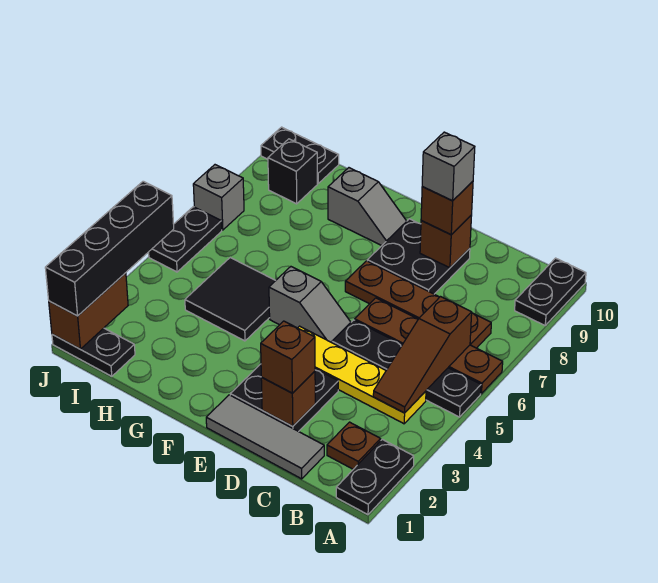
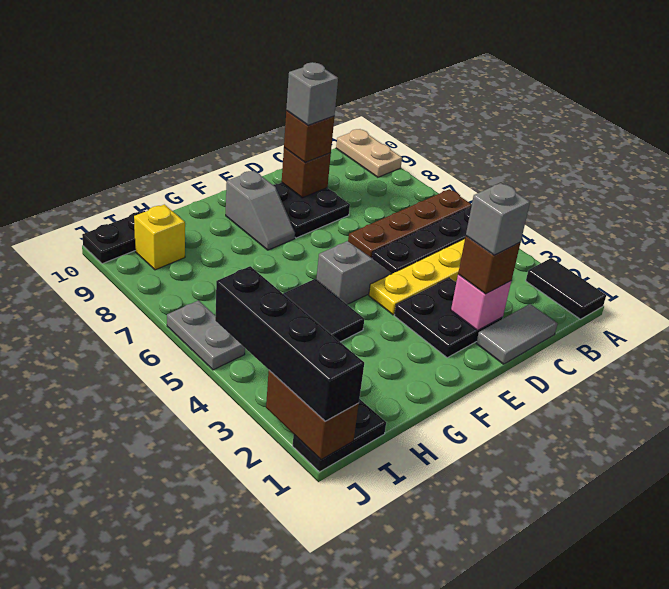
black 1x2 plate [336,439,414,515] -> black 1x2 tile [526,258,606,319]
black 1x2 plate [515,258,586,325] -> tan 1x2 plate [336,129,402,177]
brown 1x1 plate [327,422,381,469] -> none
brown 1x3 slope [373,297,472,413] -> none
brown 1x4 plate [345,261,491,348] -> none
grey 1x3 tile [206,395,324,479] -> grey 1x2 tile [476,304,557,364]
brown 1x1 brick [261,371,315,426] -> pink 1x1 brick [451,274,511,330]
grey 1x2 slope [328,168,407,246] -> grey 1x2 slope turned to [226,171,295,250]
black 1x1 brick [268,139,317,204] -> yellow 1x1 brick [134,204,185,270]
black 1x2 plate [149,207,222,272] -> grey 1x2 plate [167,300,245,370]
grey 1x1 brick [193,165,244,230] -> grey 1x1 brick moved to [466,183,530,255]

